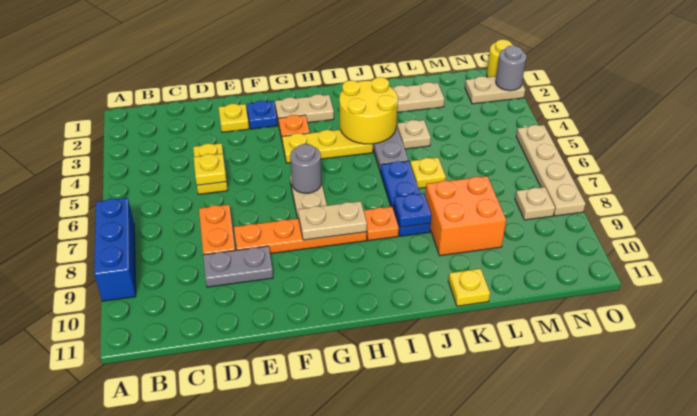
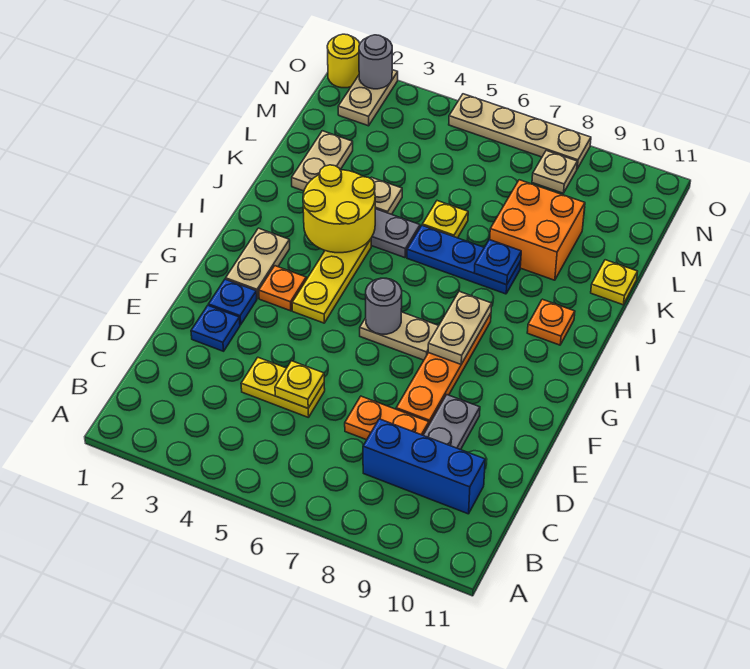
blue 1x3 brick [94,198,136,301] -> blue 1x3 brick moved to [363,419,485,514]
yellow 1x1 plate [219,104,249,132] -> blue 1x1 plate [191,305,240,351]
orange 1x1 plate [363,207,399,241] -> orange 1x1 plate moved to [527,299,575,345]

